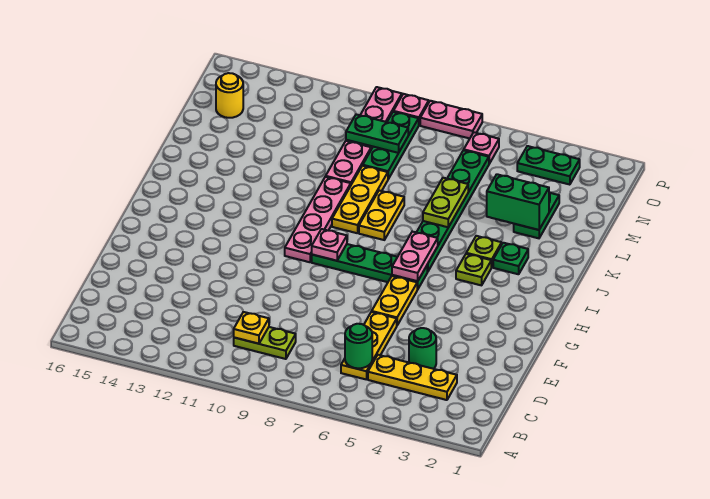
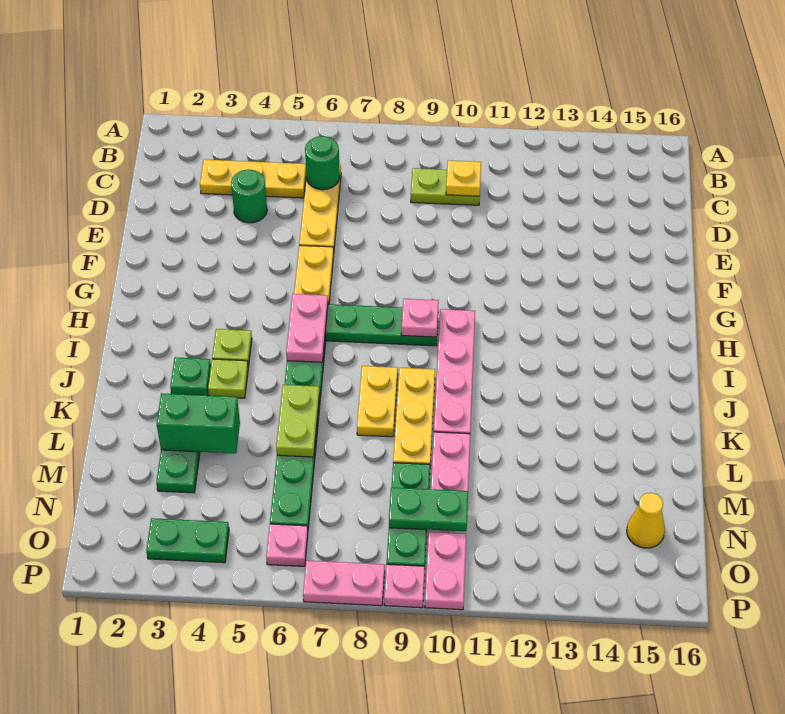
yellow 1x1 round brick [216,73,243,118] -> yellow 1x1 cone [627,493,665,548]

